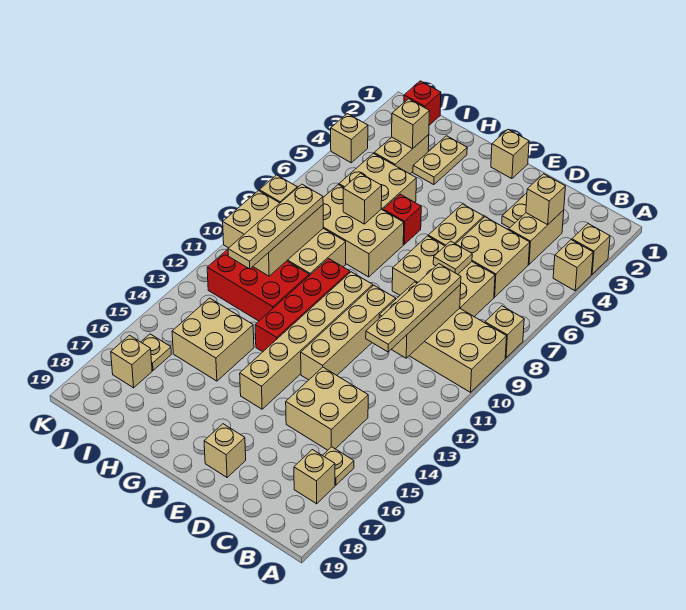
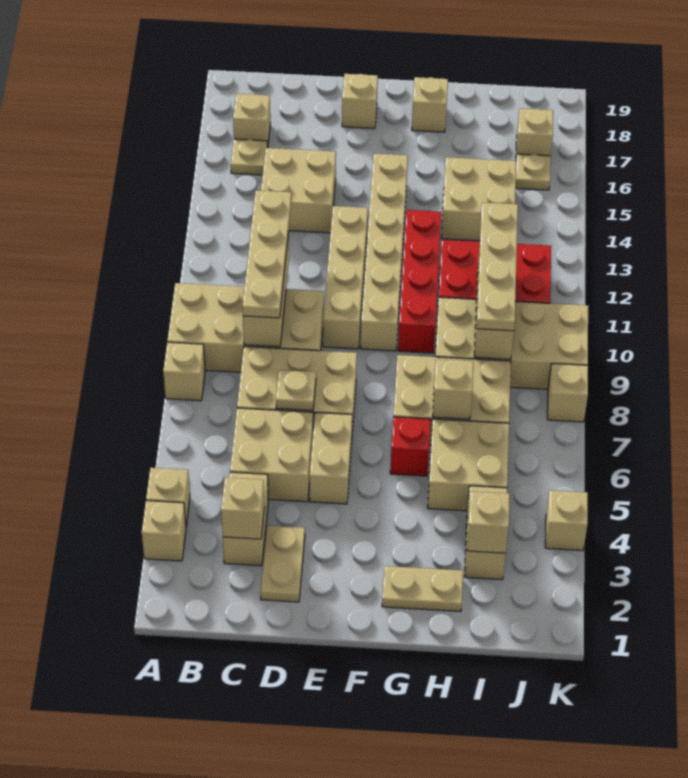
tan 1x1 brick [491,129,529,179] -> tan 1x1 brick moved to [412,77,448,132]
tan 1x2 plate [413,136,467,185] -> tan 1x2 plate turned to [382,566,463,611]
red 1x1 brick [404,81,441,125] -> none

